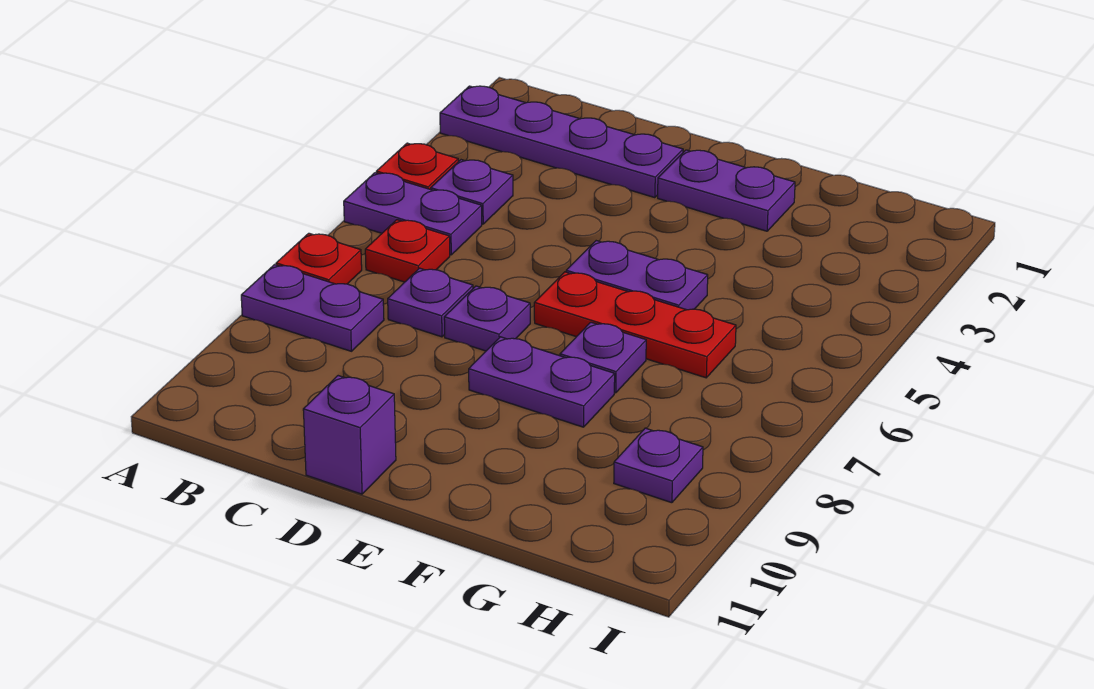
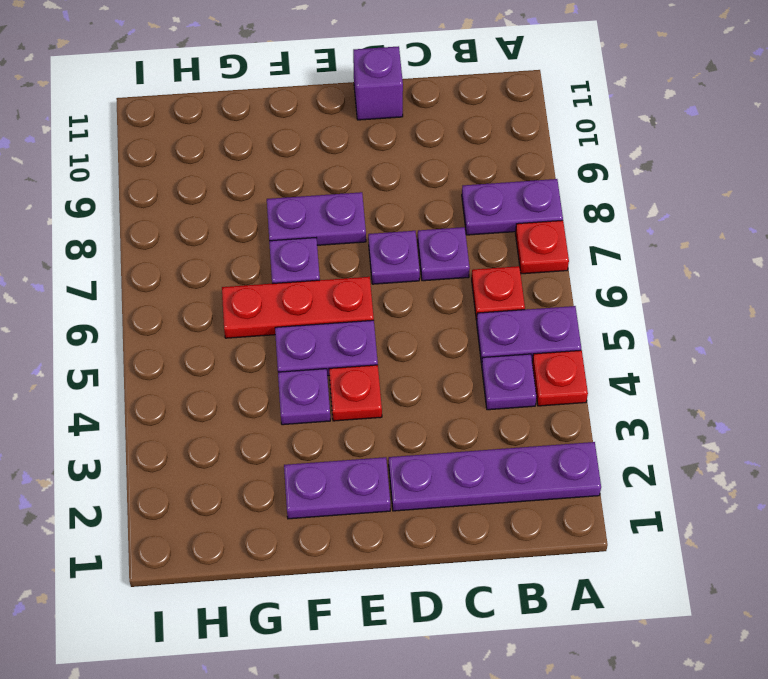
none -> red 1x1 plate [329,365,382,421]
purple 1x1 plate [614,428,703,503] -> purple 1x1 plate moved to [278,369,330,425]

